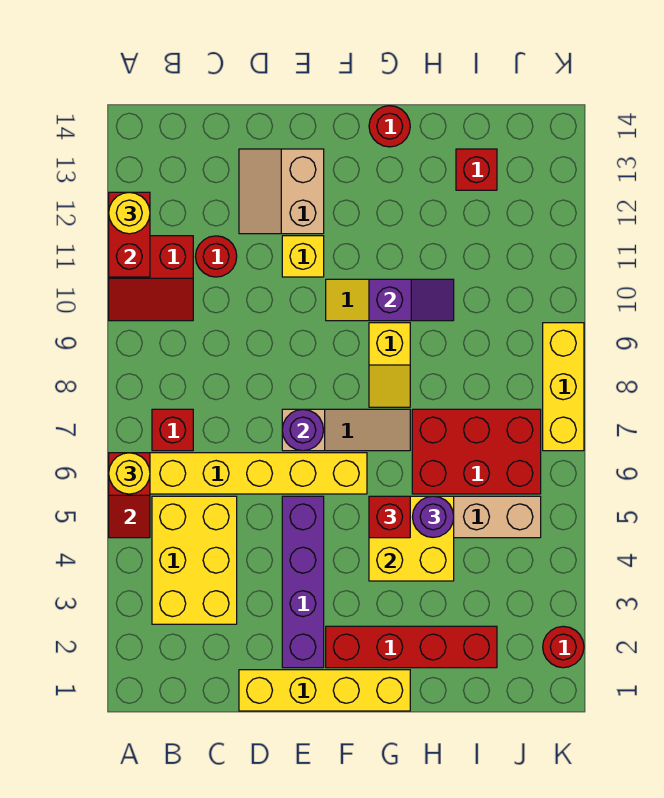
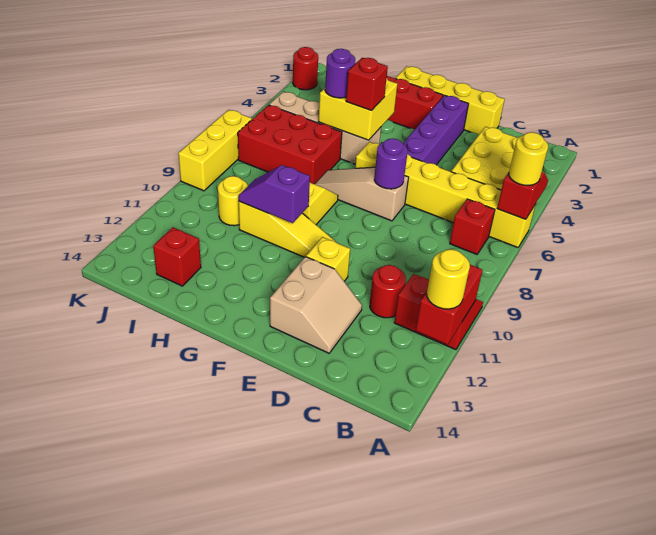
red 1x1 round brick [369,106,410,147] -> none
none -> yellow 1x1 round brick [218,176,248,226]

